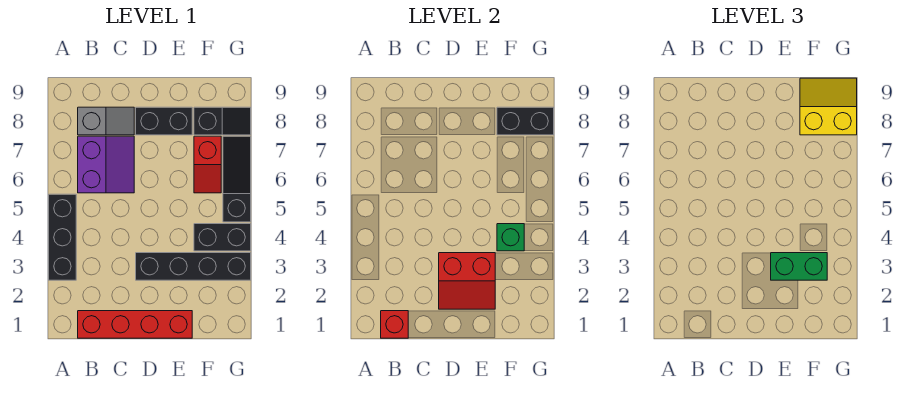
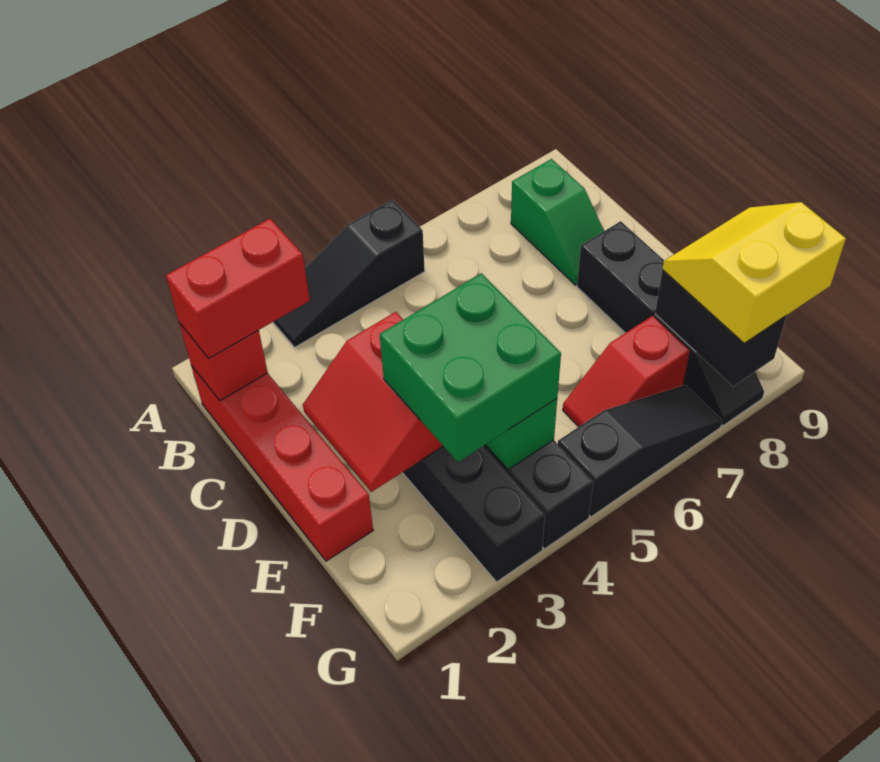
black 1x3 brick [49,194,76,280] -> black 1x3 slope [273,200,425,347]
none -> red 1x2 brick [166,219,310,358]
purple 2x2 slope [78,136,134,193] -> none
grey 1x2 slope [78,107,134,135] -> green 1x2 slope [511,159,604,285]
green 1x2 brick [771,253,827,280] -> green 2x2 brick [380,273,561,462]
yellow 2x2 slope [800,78,857,135] -> yellow 2x2 slope turned to [662,202,846,343]

